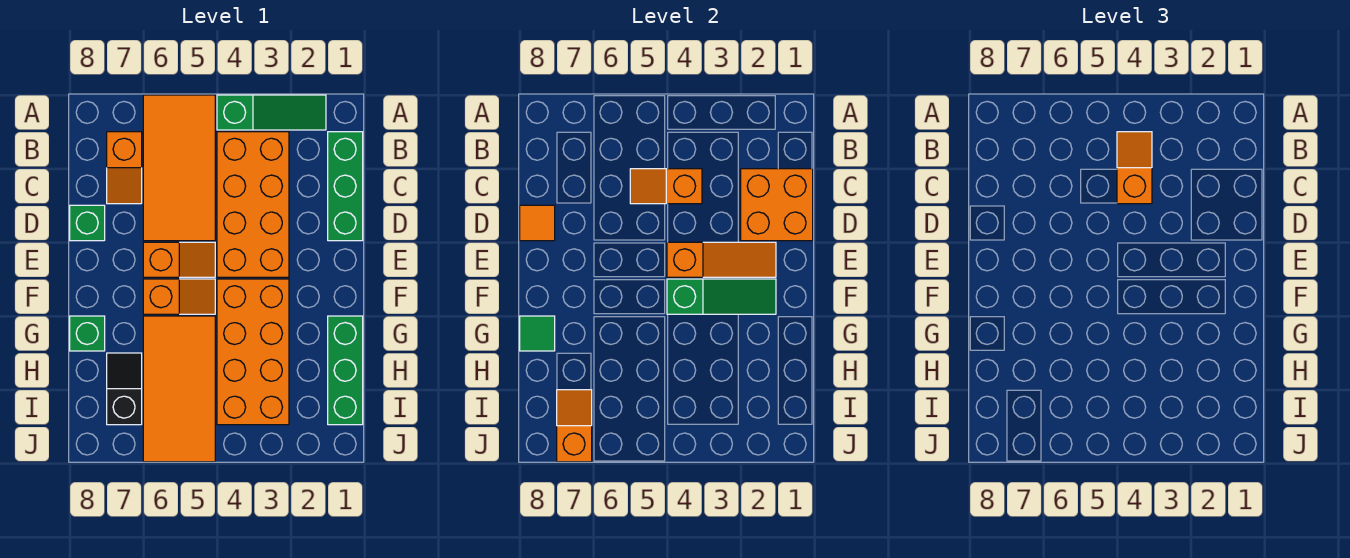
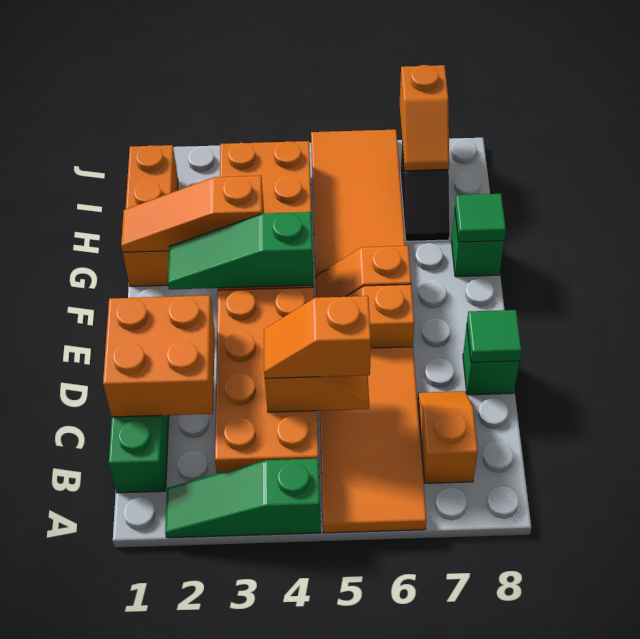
orange 1x2 slope [1117,132,1152,204] -> orange 1x2 slope turned to [264,296,371,378]
orange 1x1 tile [520,205,555,241] -> green 1x1 tile [467,310,521,362]
orange 1x3 slope [667,242,776,277] -> orange 1x3 slope moved to [121,176,264,252]
green 1x3 brick [328,316,363,425] -> orange 1x3 brick [123,145,178,286]

